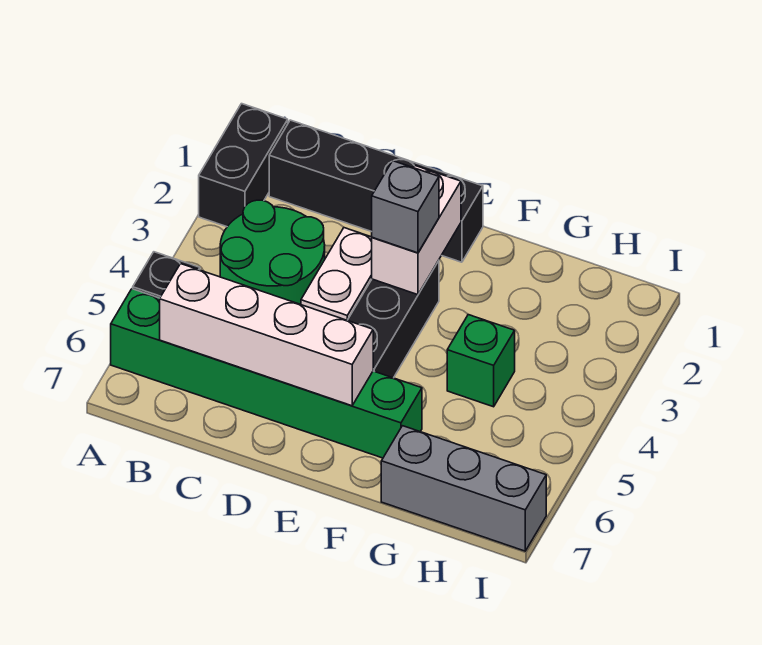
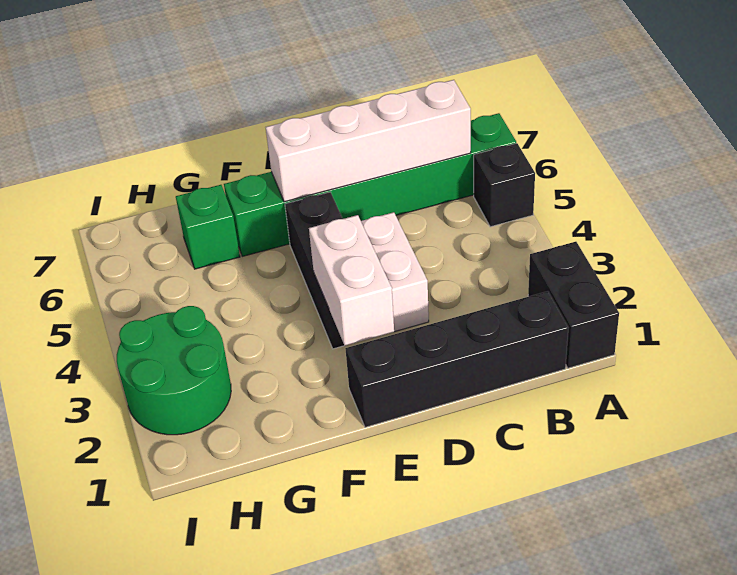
green 2x2 round brick [220,200,325,305] -> green 2x2 round brick moved to [117,306,231,435]
grey 1x1 brick [372,161,439,253] -> none
green 1x1 brick [447,315,515,407] -> green 1x1 brick moved to [176,185,240,269]
grey 1x3 brick [381,426,546,551] -> none

